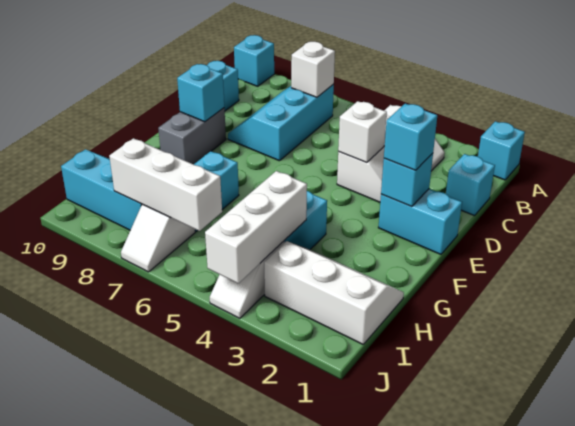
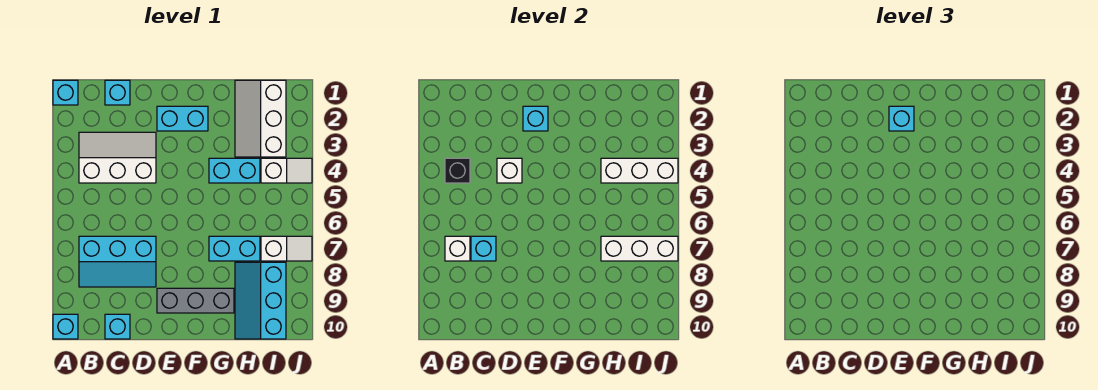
none -> black 1x1 brick [445,158,470,183]
cyan 1x2 brick [378,189,462,254] -> cyan 1x2 brick turned to [157,106,208,131]
grey 1x2 brick [158,108,226,164] -> grey 1x3 brick [157,288,234,313]
cyan 1x1 brick [177,64,224,122] -> cyan 1x1 brick moved to [471,236,496,261]
white 1x3 brick [109,138,222,231] -> white 1x3 brick turned to [601,236,678,261]

